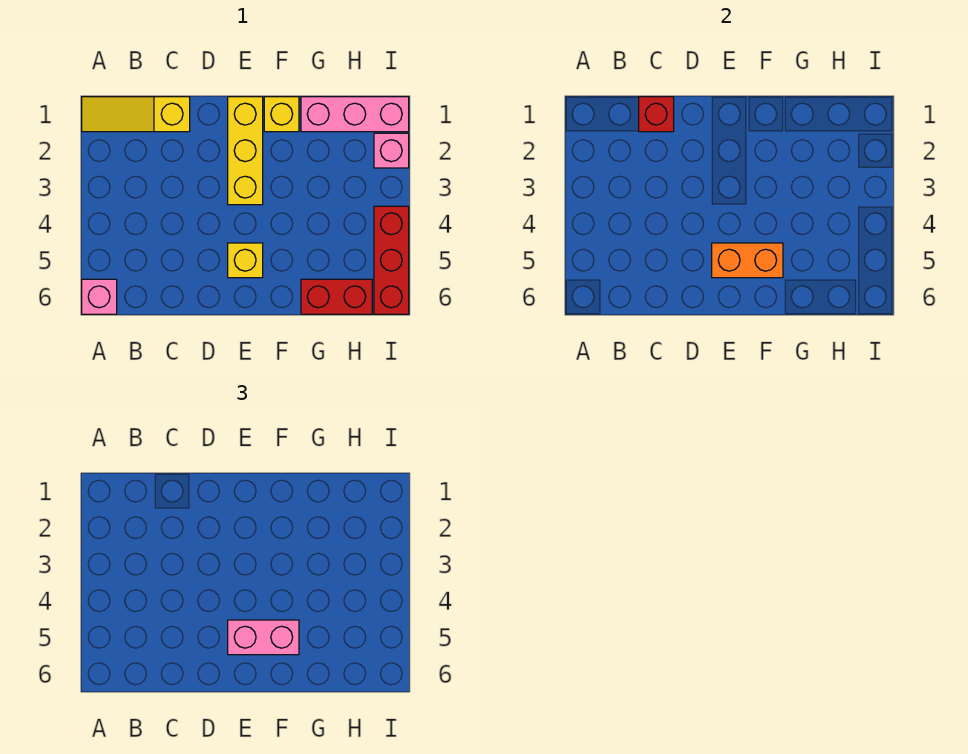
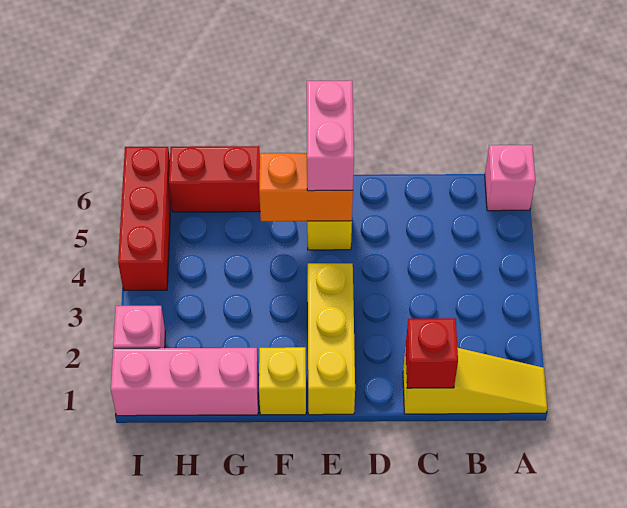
pink 1x2 brick [228,620,299,655] -> pink 1x2 brick turned to [307,80,354,191]

